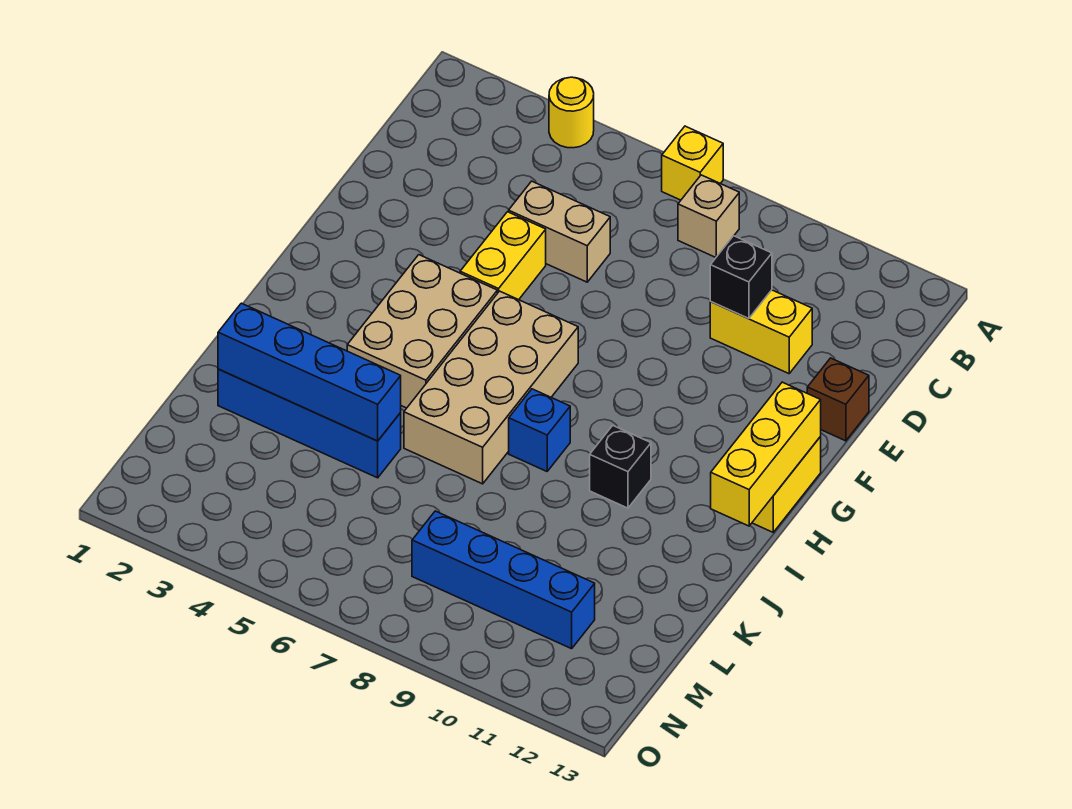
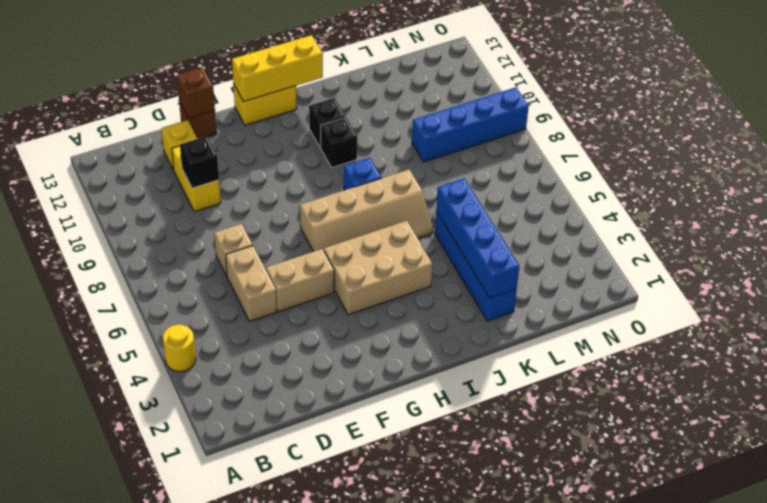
yellow 1x1 brick [662,126,723,200] -> yellow 1x1 brick moved to [162,120,198,170]
tan 1x1 brick [678,175,739,257] -> tan 1x1 brick moved to [214,224,253,276]
yellow 1x2 brick [460,212,546,300] -> tan 1x2 brick [266,249,334,312]
none -> brown 1x1 brick [177,68,215,118]
tan 2x4 brick [404,291,578,484] -> tan 2x4 slope [300,169,433,252]
none -> black 1x1 brick [309,98,346,148]
blue 1x4 brick [412,511,595,649] -> blue 1x4 brick turned to [412,87,529,162]

